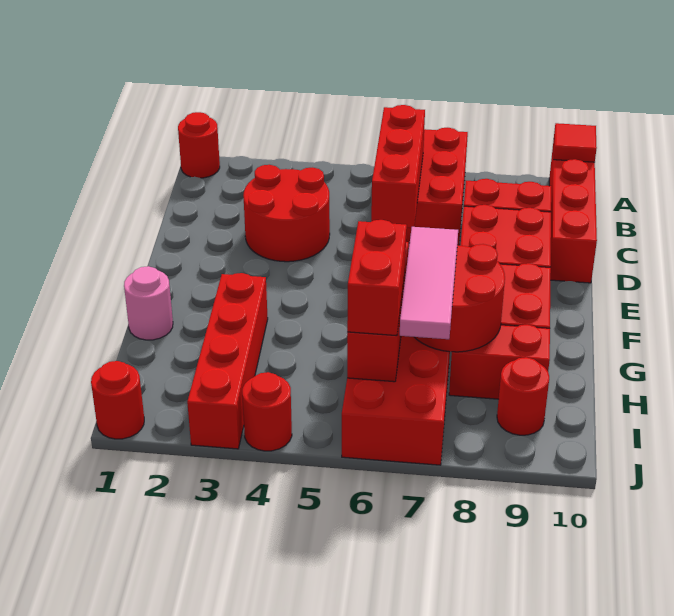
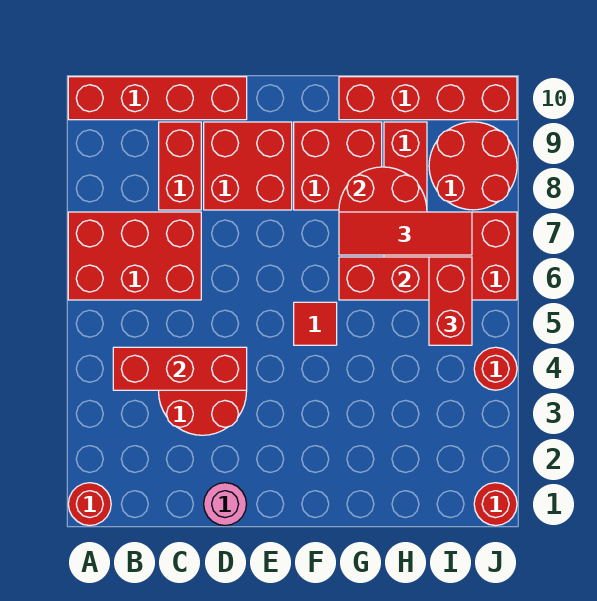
red 1x1 tile [554,123,597,162] -> red 1x1 tile moved to [294,302,337,345]
red 1x3 brick [371,105,425,228] -> red 1x3 brick moved to [113,347,247,390]
pink 1x1 round brick [124,266,173,340] -> pink 1x1 round brick moved to [204,483,246,526]
red 1x4 brick [187,273,268,449] -> red 1x4 brick moved to [339,77,517,120]
pink 1x3 tile [400,227,458,339] -> red 1x3 tile [339,212,472,255]
red 1x2 brick [347,220,407,336] -> red 1x2 brick turned to [429,257,472,345]
red 1x1 round brick [497,357,549,435] -> red 2x2 round brick [429,122,517,210]

